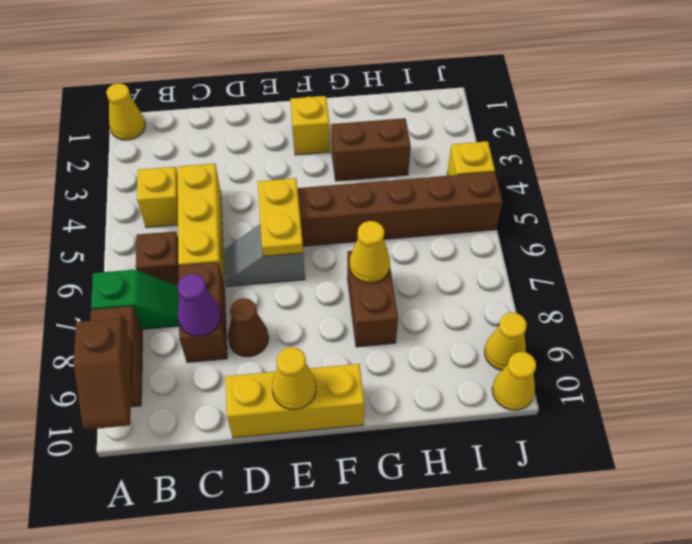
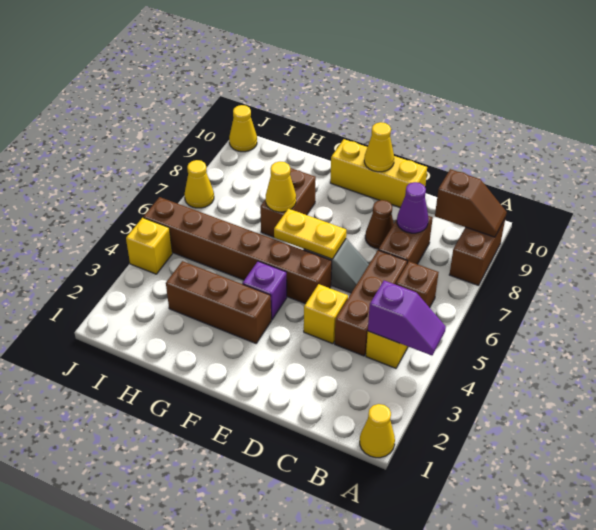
none -> purple 1x2 slope [368,281,446,355]
green 1x2 slope [91,270,179,329] -> none
brown 1x2 slope [74,318,132,430] -> brown 1x2 slope turned to [435,169,507,237]
yellow 1x3 brick [178,163,224,283] -> brown 1x3 brick [335,250,407,356]
yellow 1x2 plate [258,178,303,256] -> yellow 1x2 plate turned to [274,209,346,259]
yellow 1x1 brick [290,96,330,155] -> yellow 1x1 brick moved to [304,284,348,344]
none -> purple 1x1 brick [242,261,287,320]
brown 1x2 brick [331,118,411,181] -> brown 1x3 brick [166,261,271,343]
yellow 1x1 cone [485,313,527,370] -> yellow 1x1 cone moved to [185,160,214,208]

